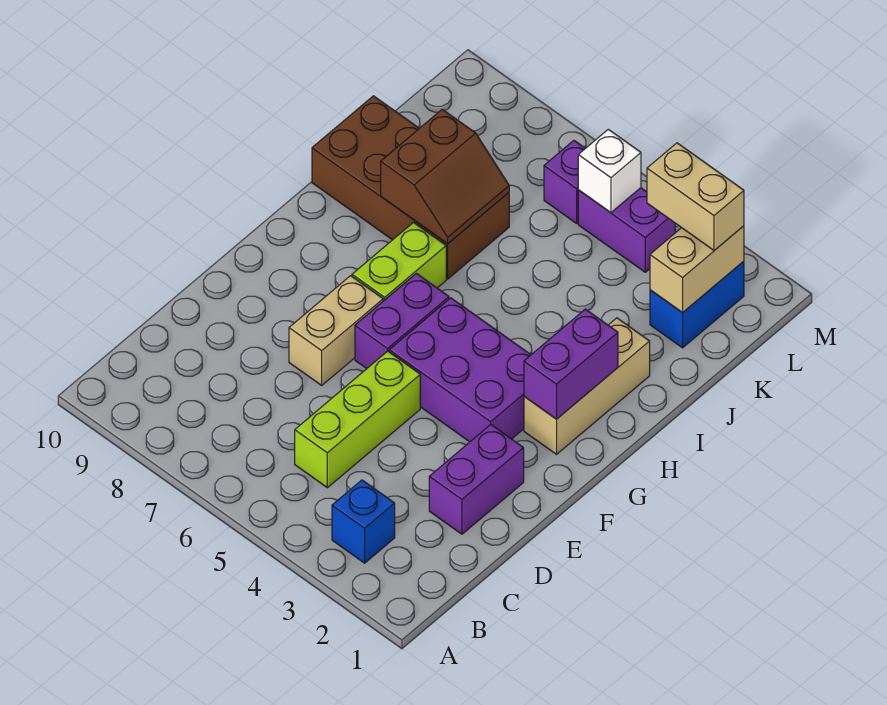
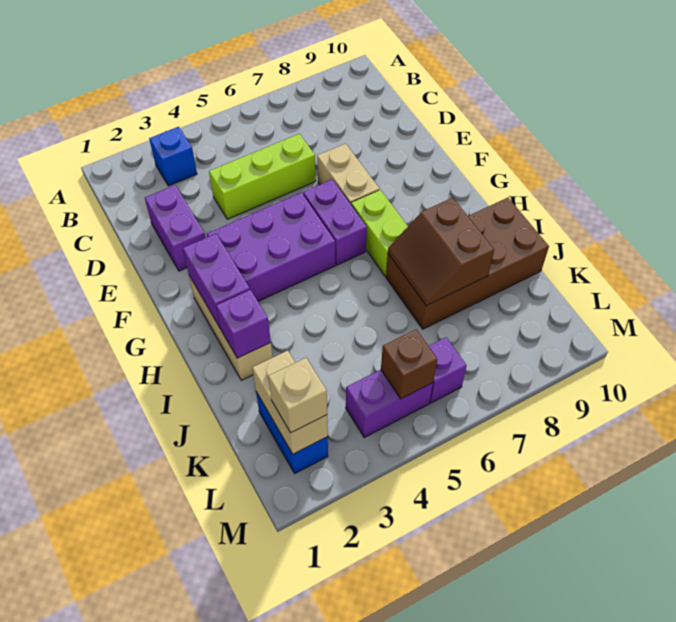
lime 1x3 brick [295,351,420,488] -> lime 1x3 brick turned to [209,134,316,219]
none -> purple 1x1 brick [216,290,271,358]
tan 1x2 brick [647,143,744,250] -> tan 1x1 brick [268,358,327,433]
white 1x1 brick [578,129,641,213] -> brown 1x1 brick [381,329,437,399]

